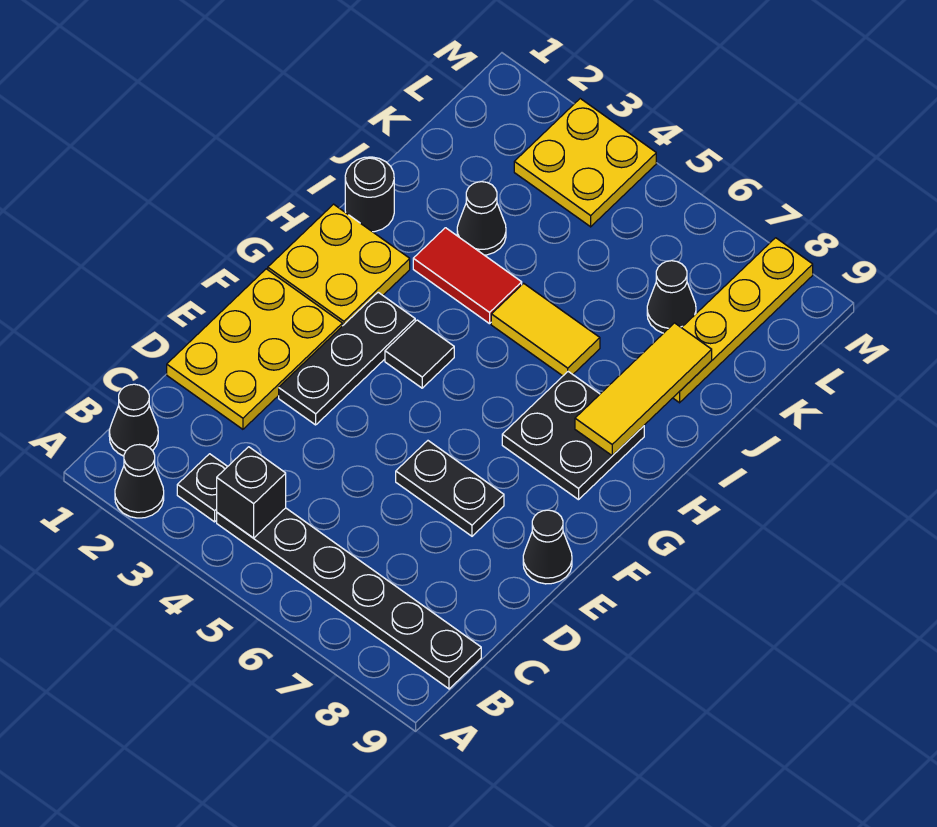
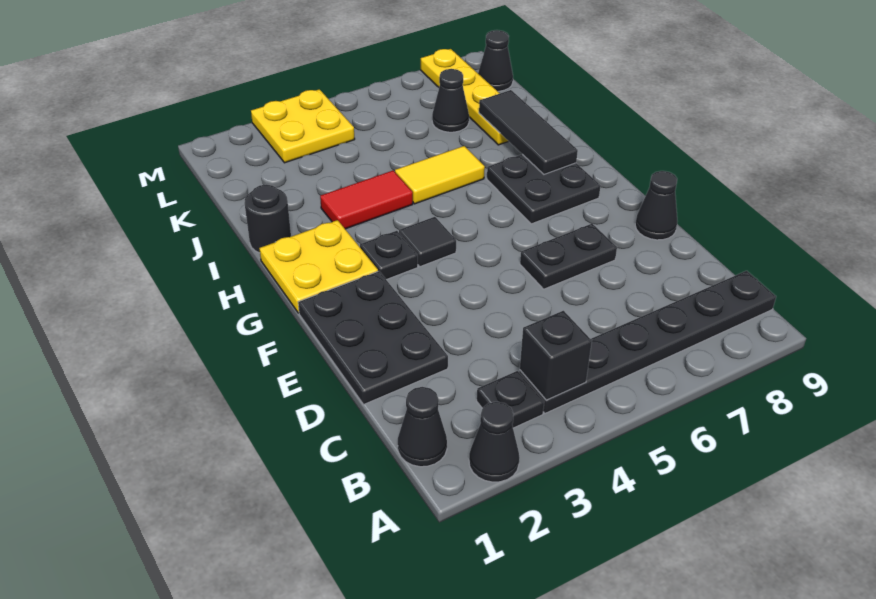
yellow 2x3 plate [167,269,342,429] -> black 2x3 plate [298,271,448,404]
black 1x3 plate [279,292,415,425] -> black 1x1 plate [360,231,418,280]
yellow 1x3 tile [575,323,712,456] -> black 1x3 tile [479,90,578,174]
black 1x1 cone [457,182,506,255] -> black 1x1 cone moved to [478,30,513,91]

